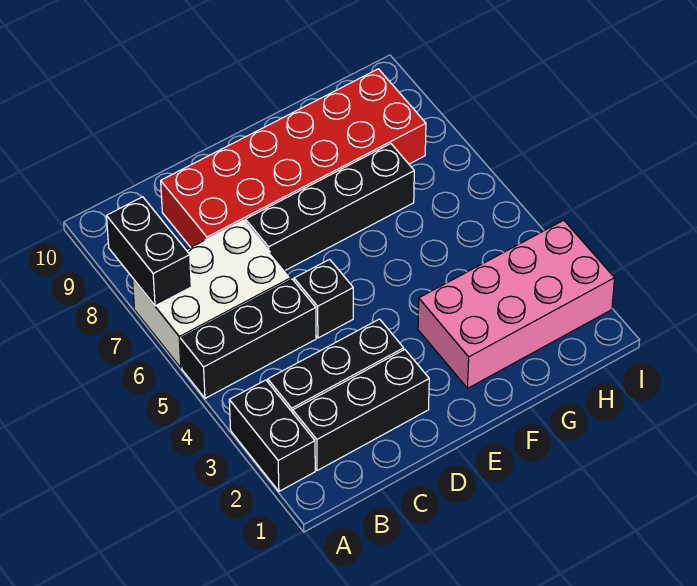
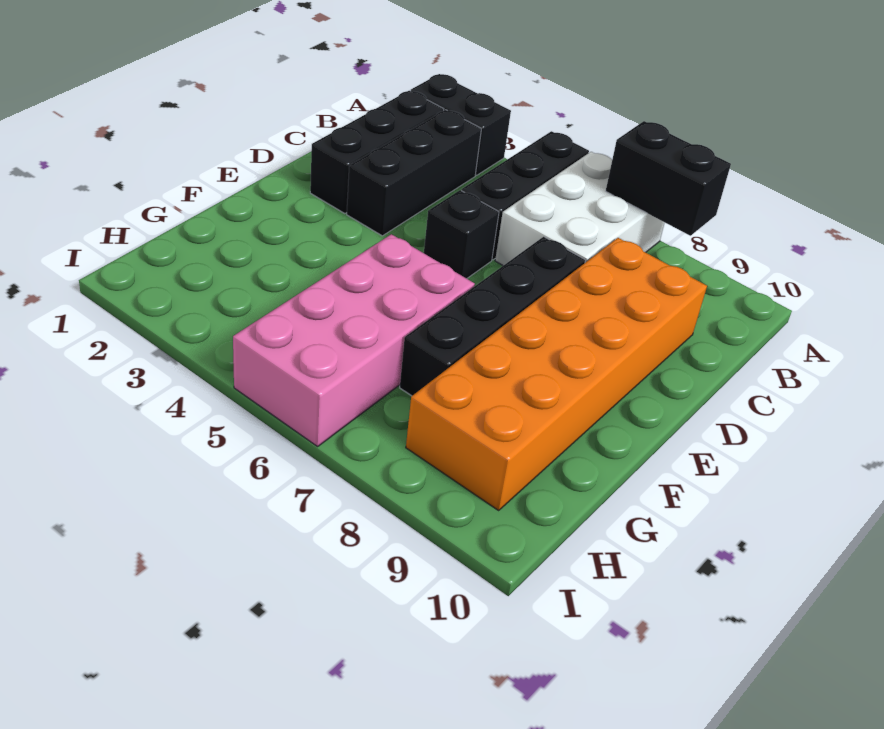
red 2x6 brick [161,69,426,247] -> orange 2x6 brick [406,238,707,510]
pink 2x4 brick [418,220,615,388] -> pink 2x4 brick moved to [233,234,475,447]

